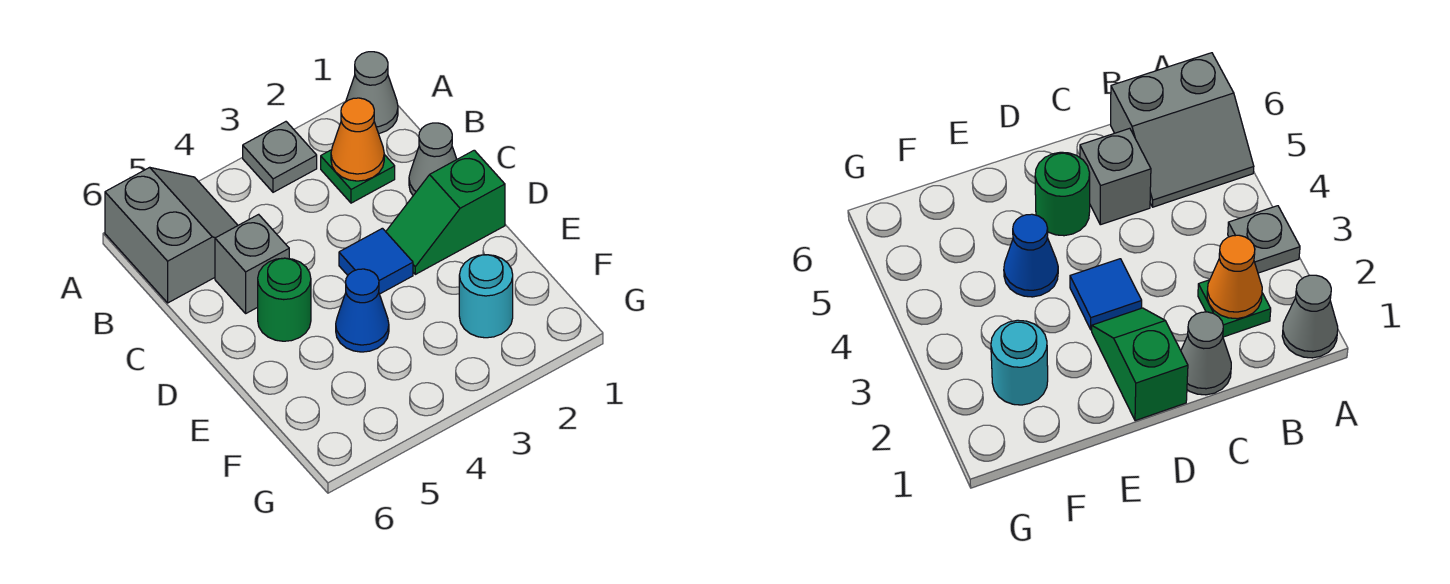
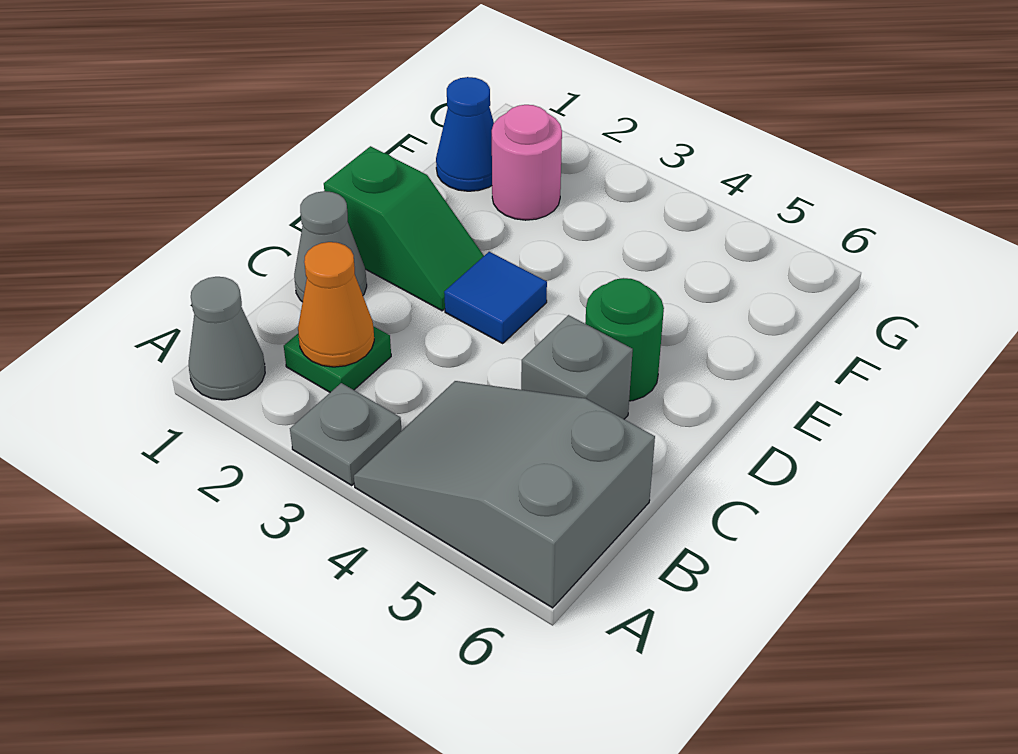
grey 2x2 slope [105,167,238,303] -> grey 2x3 slope [354,381,655,608]
blue 1x1 cone [336,269,389,352] -> blue 1x1 cone moved to [436,77,494,191]
cyan 1x1 round brick [459,255,513,338] -> pink 1x1 round brick [492,105,562,220]

